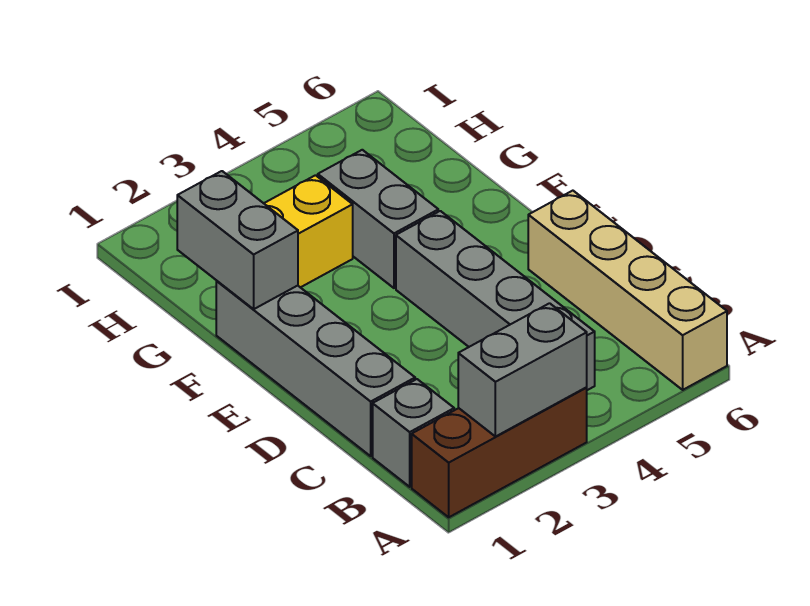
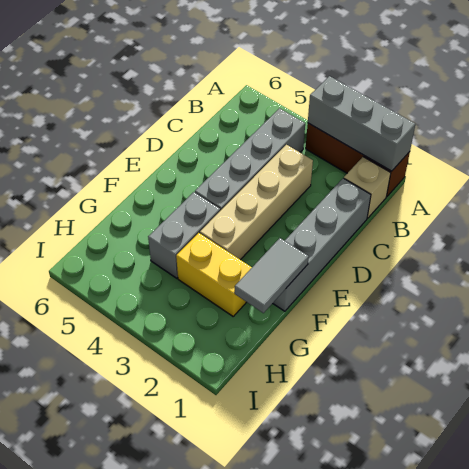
grey 1x2 brick [458,303,587,437] -> grey 1x3 brick [308,76,415,171]
tan 1x4 brick [528,191,727,390] -> tan 1x4 brick moved to [200,145,313,260]
grey 1x1 brick [373,379,454,487] -> tan 1x1 brick [344,157,391,218]
grey 1x2 brick [177,171,298,309] -> grey 1x2 tile [235,238,309,313]

